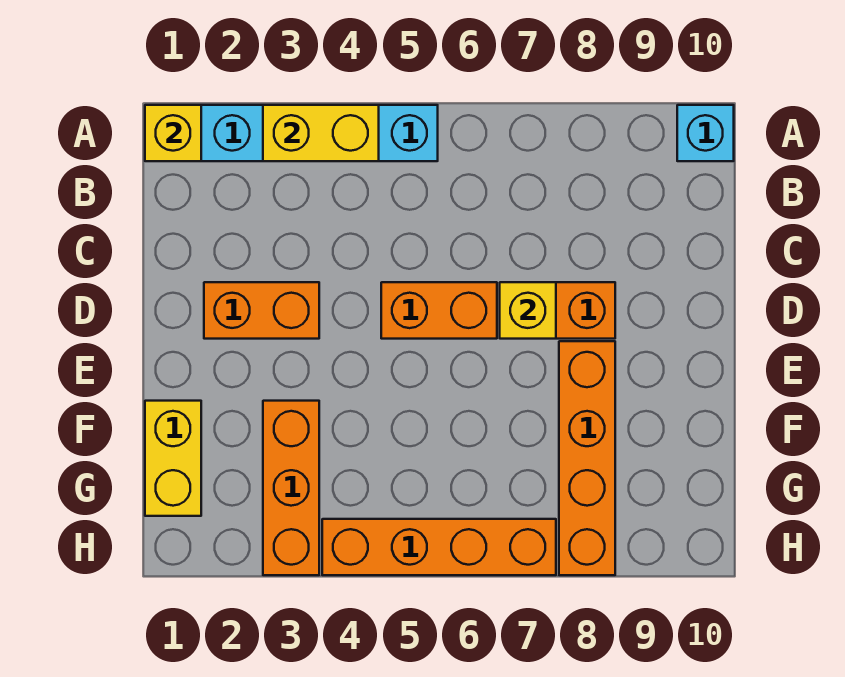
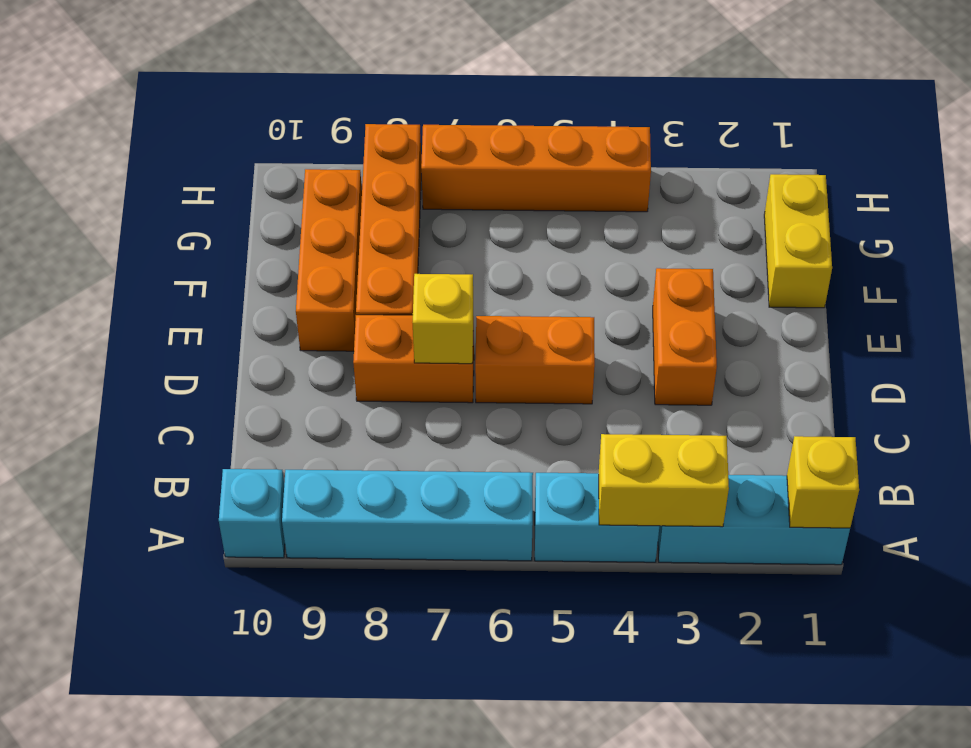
none -> cyan 1x4 brick [282,470,533,561]
orange 1x2 brick [204,282,319,339] -> orange 1x2 brick turned to [653,268,717,405]
orange 1x3 brick [263,401,319,575] -> orange 1x3 brick moved to [296,169,362,351]

